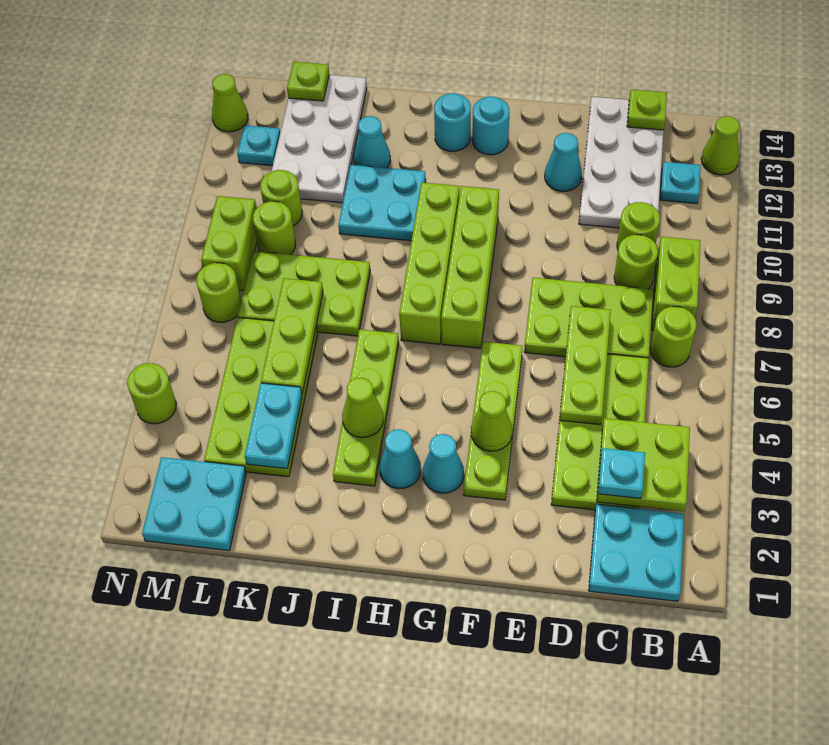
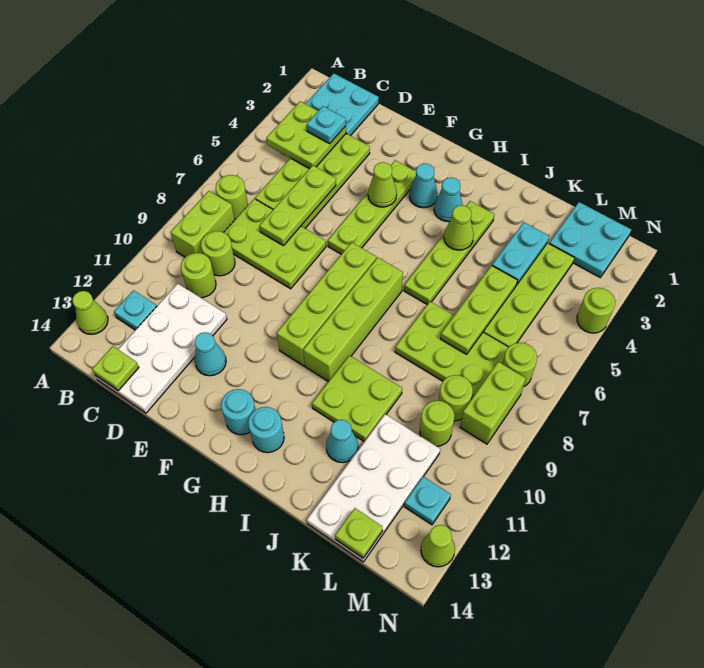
cyan 2x2 plate [339,165,426,241] -> lime 2x2 plate [312,355,402,441]

